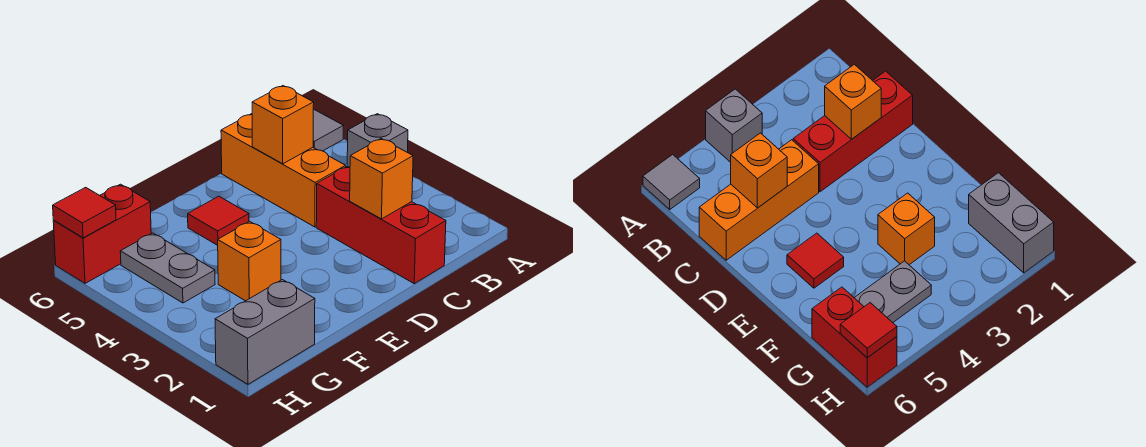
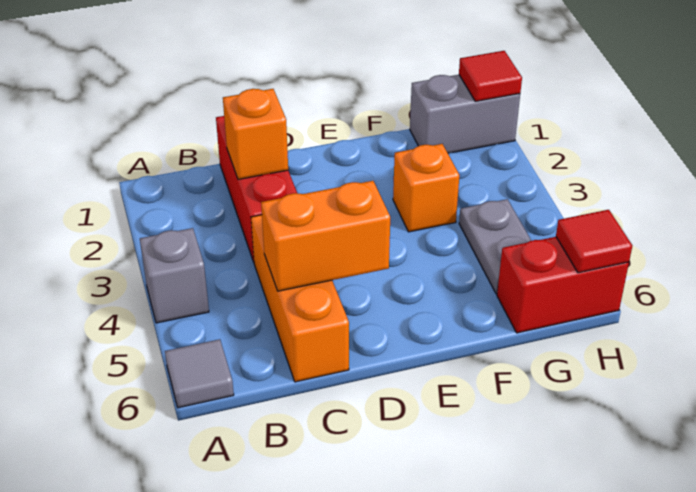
orange 1x1 brick [252,86,314,164] -> orange 1x2 brick [261,181,390,291]
red 1x1 tile [188,196,249,245] -> red 1x1 tile moved to [459,51,522,101]

